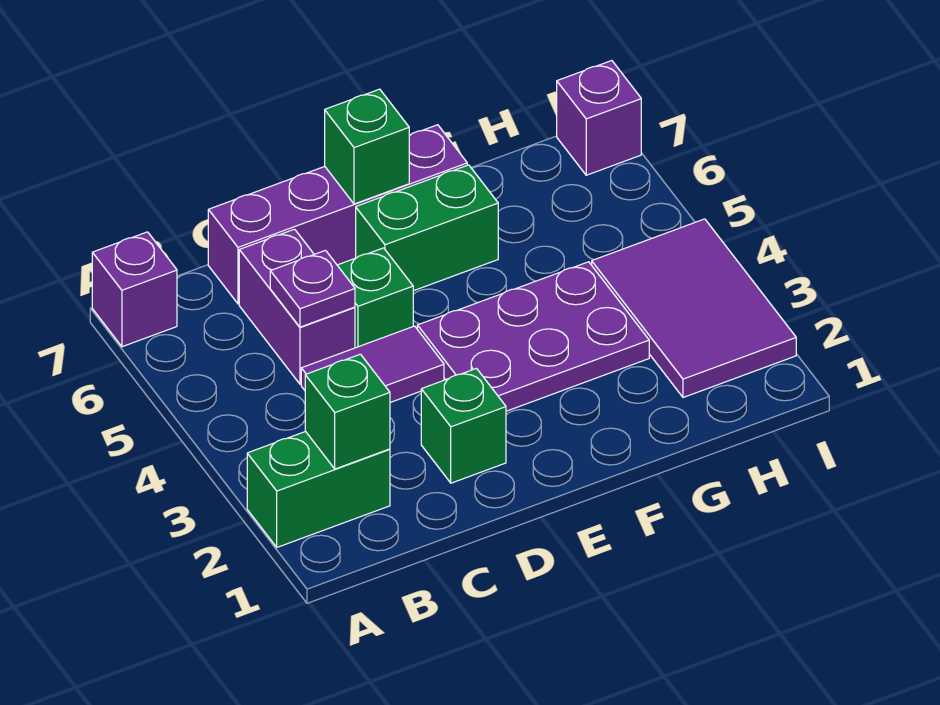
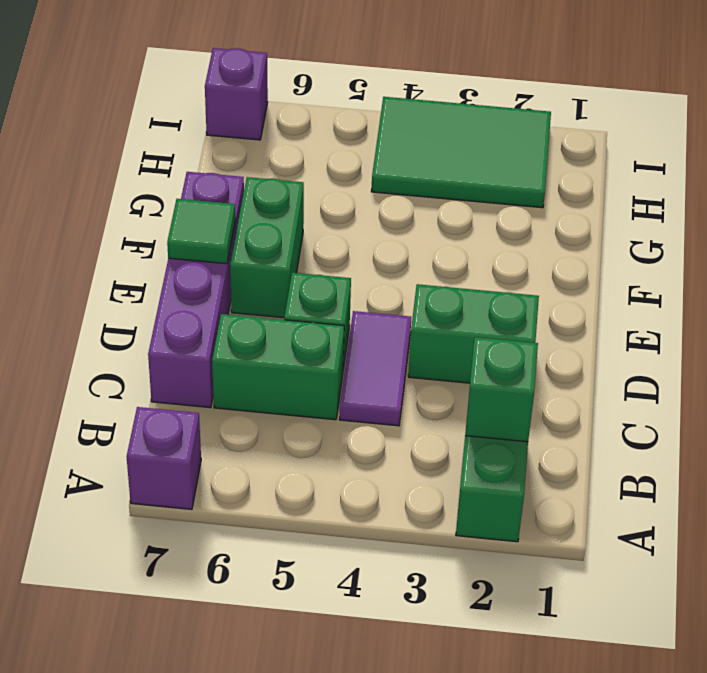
purple 1x2 brick [239,229,355,384] -> green 1x2 brick [212,314,344,420]
purple 1x1 plate [270,250,355,327] -> none
green 1x1 brick [421,368,506,483] -> green 1x2 brick [408,284,539,383]
purple 2x3 plate [417,262,649,411] -> none
green 1x1 brick [325,89,409,204] -> green 1x1 tile [167,199,235,264]
purple 2x3 tile [592,219,796,397] -> green 2x3 tile [371,97,551,208]

